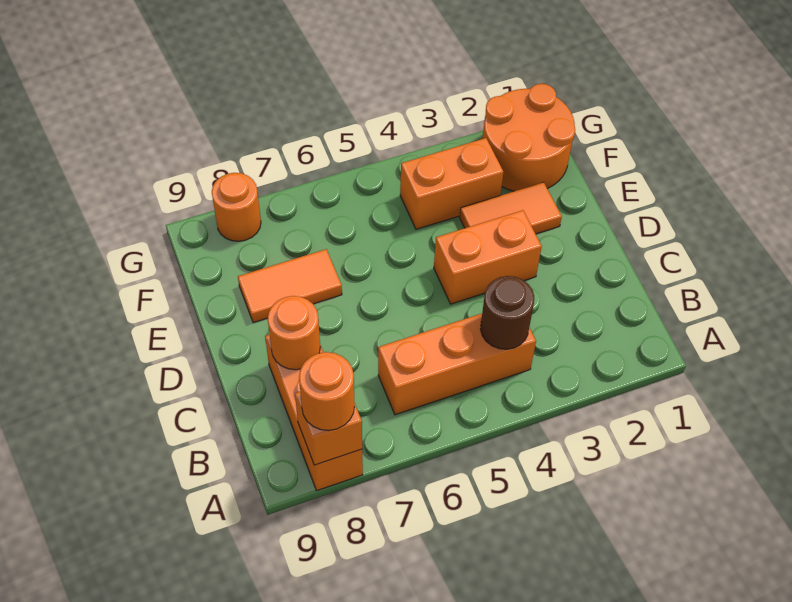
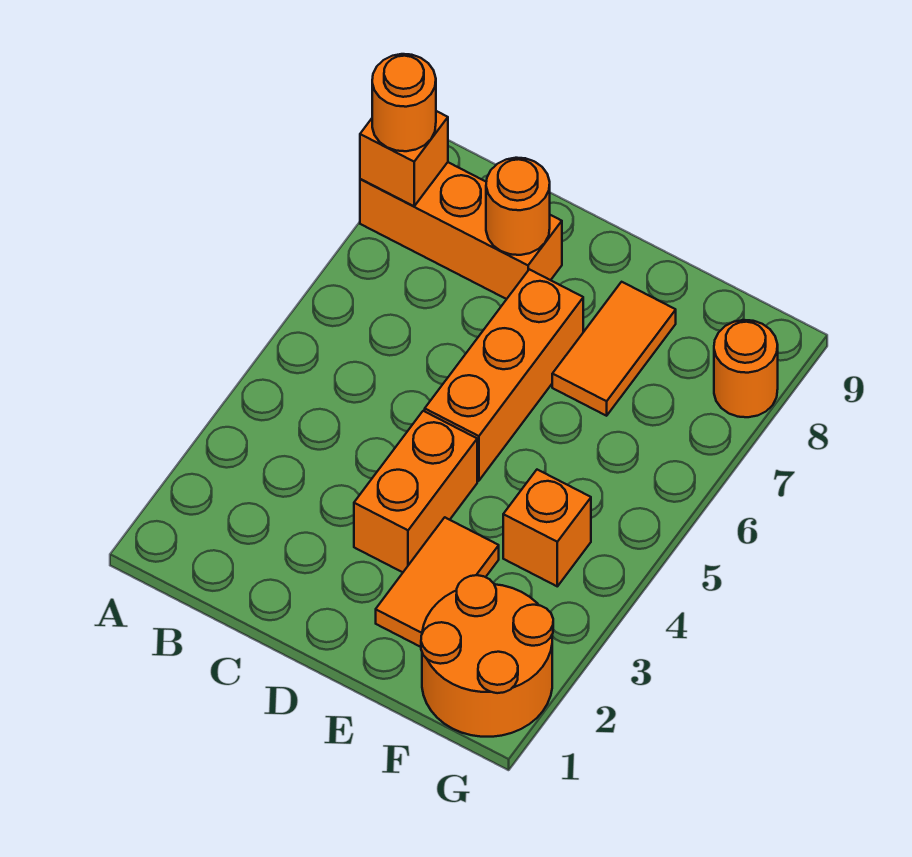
orange 1x3 brick [378,314,536,415] -> orange 1x3 brick moved to [425,269,583,481]
brown 1x1 round brick [481,276,534,349] -> none
orange 1x2 brick [400,138,503,229] -> orange 1x1 brick [503,470,591,586]

